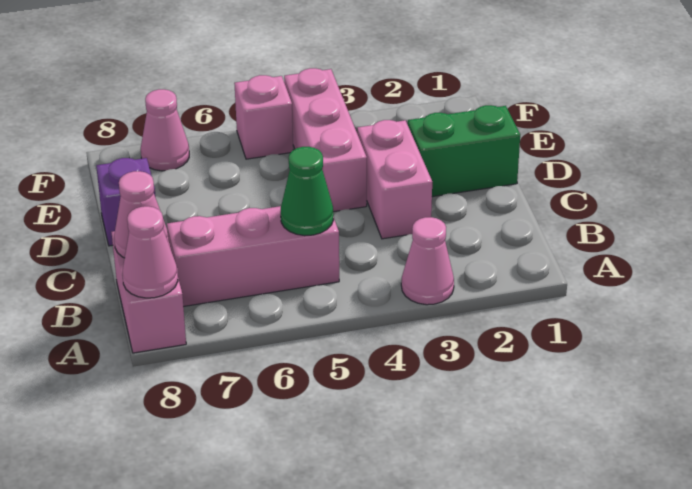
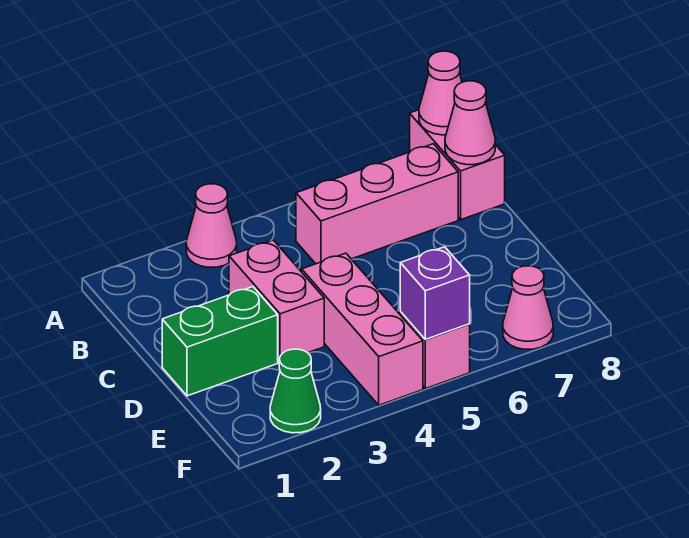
green 1x1 cone [281,147,333,236] -> green 1x1 cone moved to [270,349,321,433]
purple 1x1 brick [96,158,156,246] -> purple 1x1 brick moved to [400,247,470,339]

